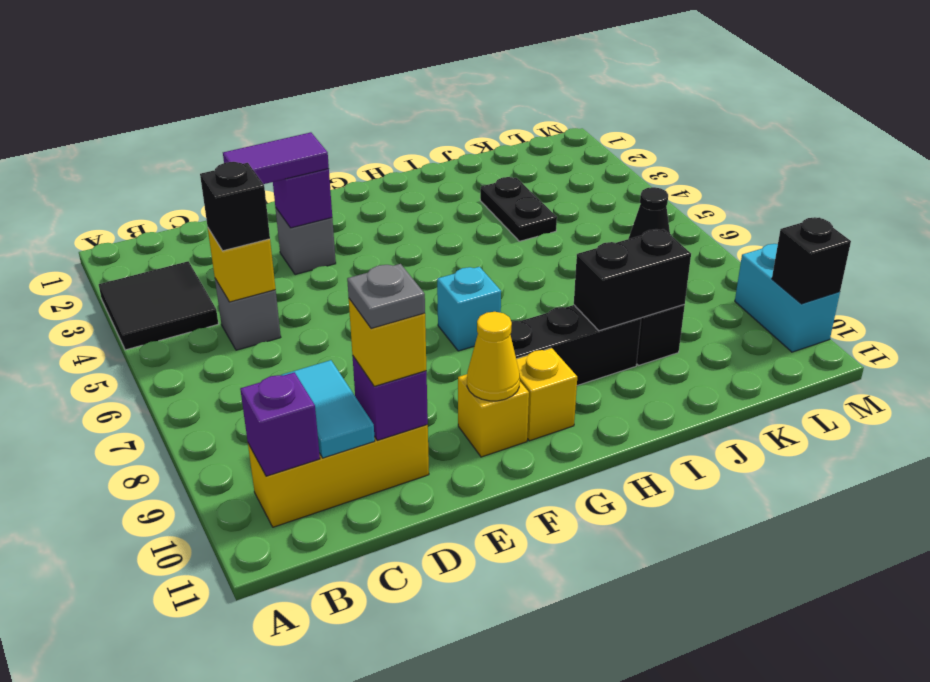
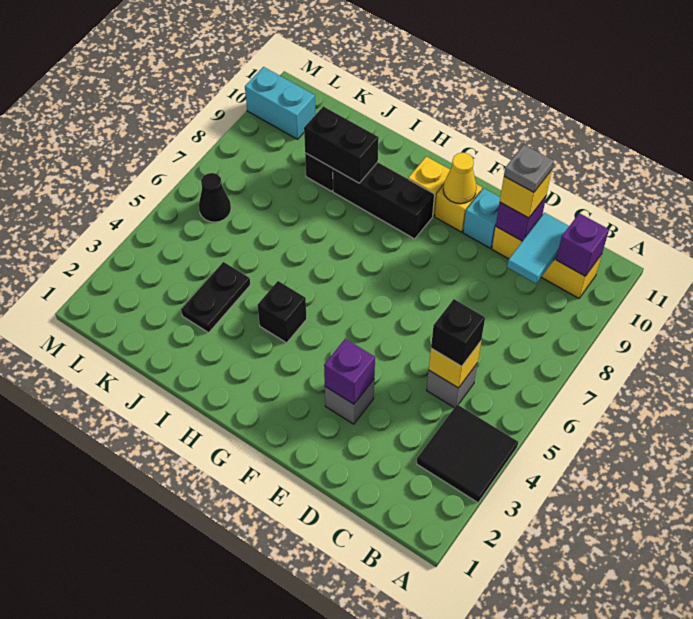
purple 1x2 tile [223,132,329,184] -> none
cyan 1x1 brick [437,267,501,351] -> cyan 1x1 brick moved to [463,188,500,248]
cyan 1x2 brick [735,244,840,352] -> cyan 1x2 brick turned to [245,67,316,139]
black 1x1 brick [772,217,851,304] -> black 1x1 brick moved to [257,281,307,343]

